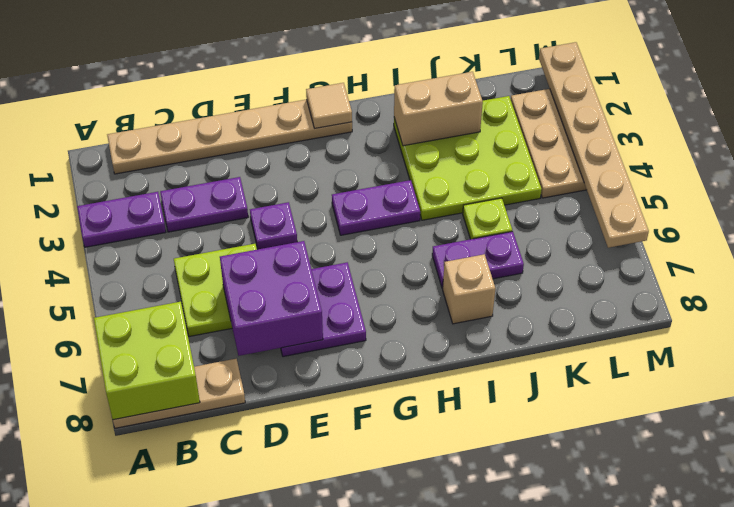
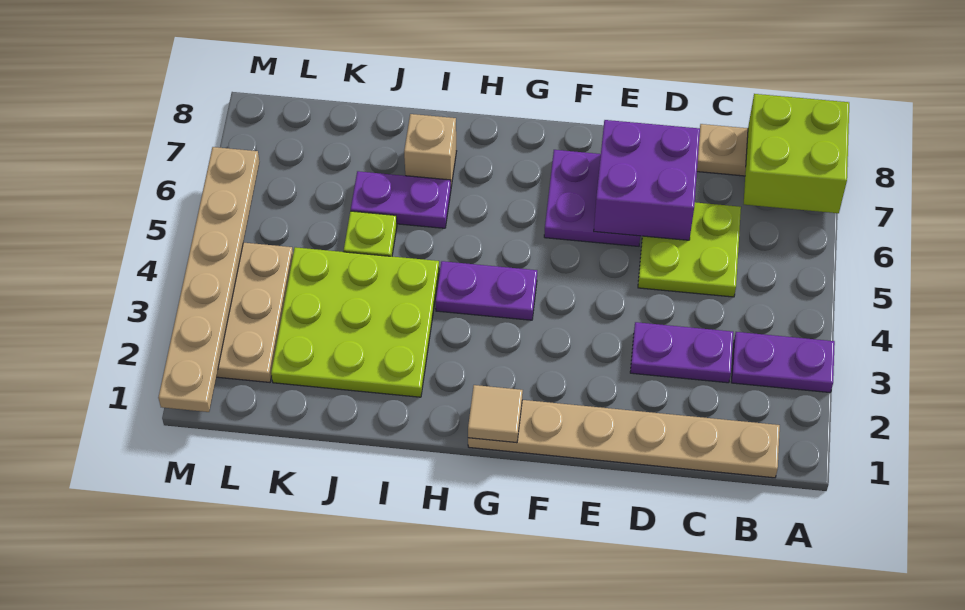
purple 1x1 plate [250,202,297,249] -> none
tan 1x2 brick [394,72,483,146] -> none

